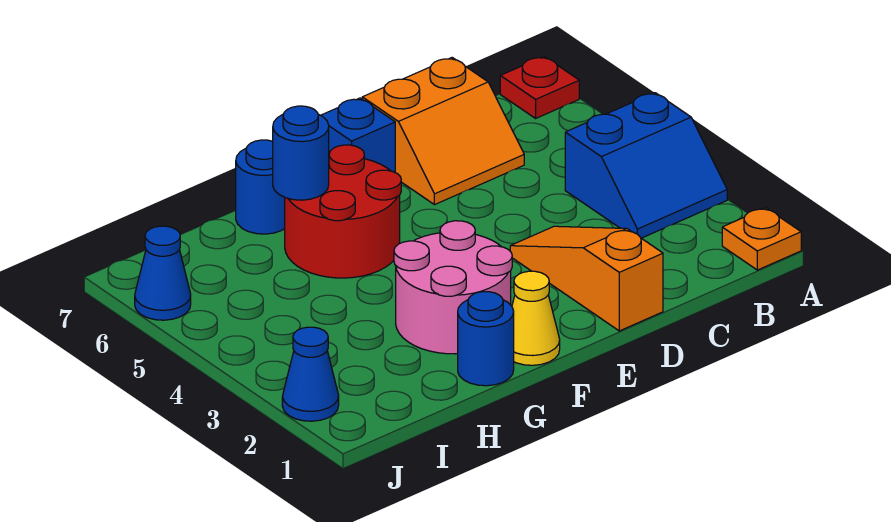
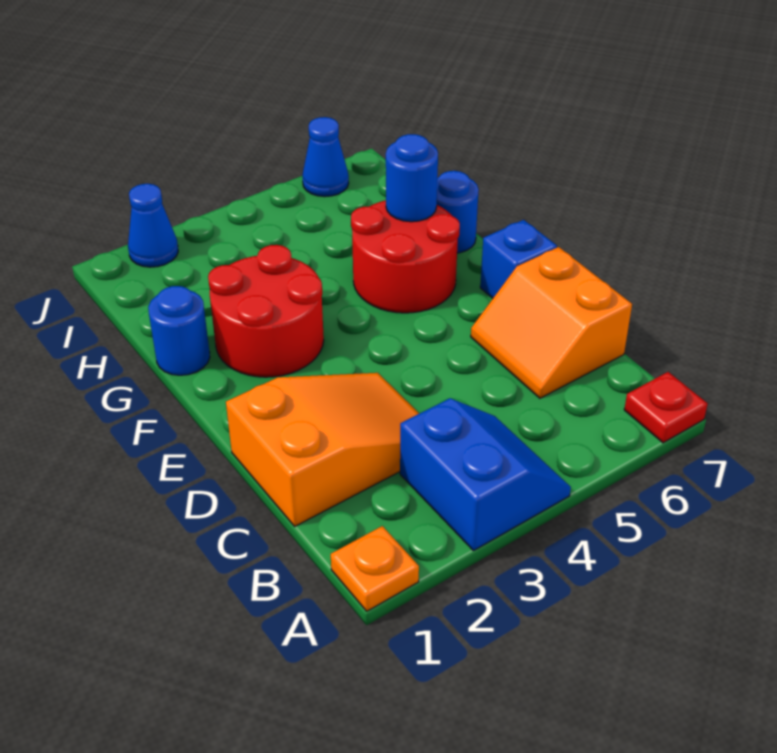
blue 2x2 slope [565,93,727,238] -> blue 2x2 slope turned to [400,398,571,551]
orange 1x3 slope [510,226,663,331] -> orange 2x3 slope [226,373,419,526]
yellow 1x1 cone [512,271,560,365] -> none
pink 2x2 round brick [394,221,512,354] -> red 2x2 round brick [208,245,324,377]

